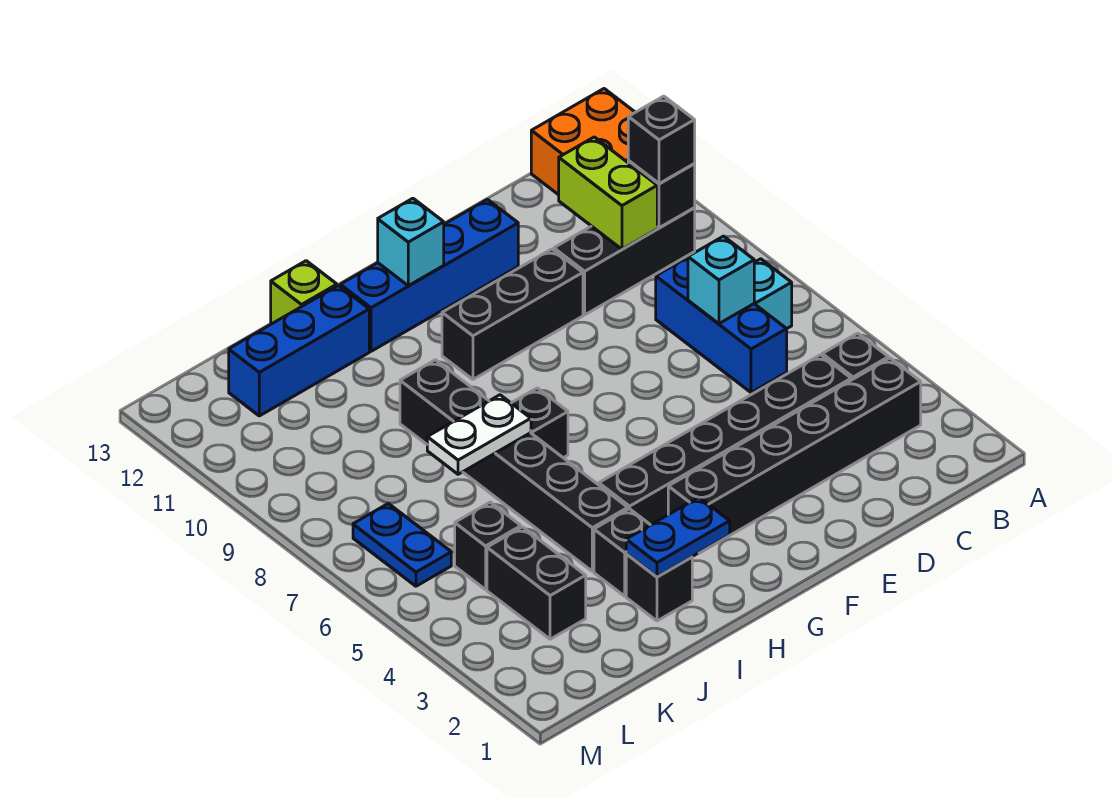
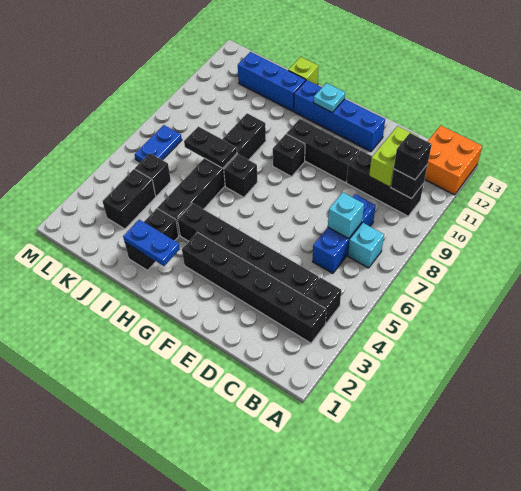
none -> black 1x1 brick [273,134,305,176]
cyan 1x1 brick [378,198,444,286] -> cyan 1x1 plate [314,83,345,113]
white 1x2 plate [427,395,531,474] -> black 1x2 plate [184,126,237,168]

